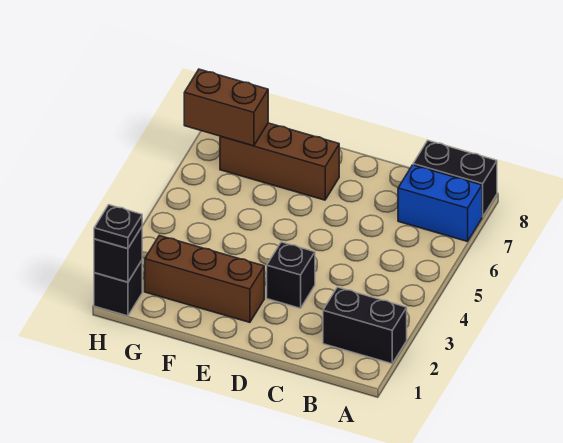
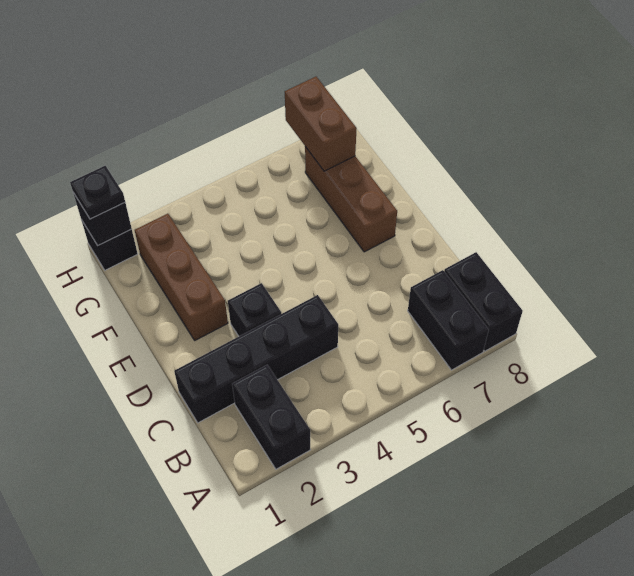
blue 1x2 brick [398,165,482,242] -> black 1x2 brick [408,270,489,370]
none -> black 1x4 brick [174,295,338,423]

